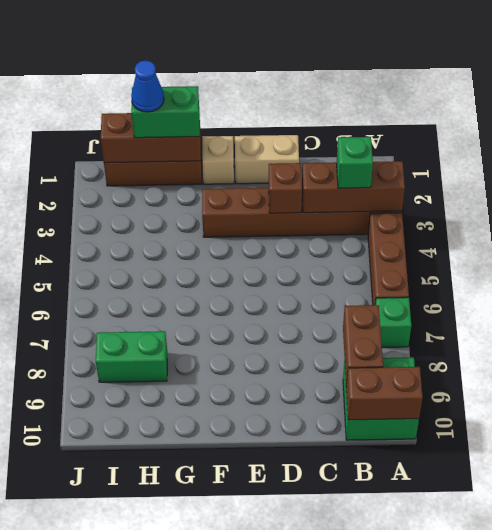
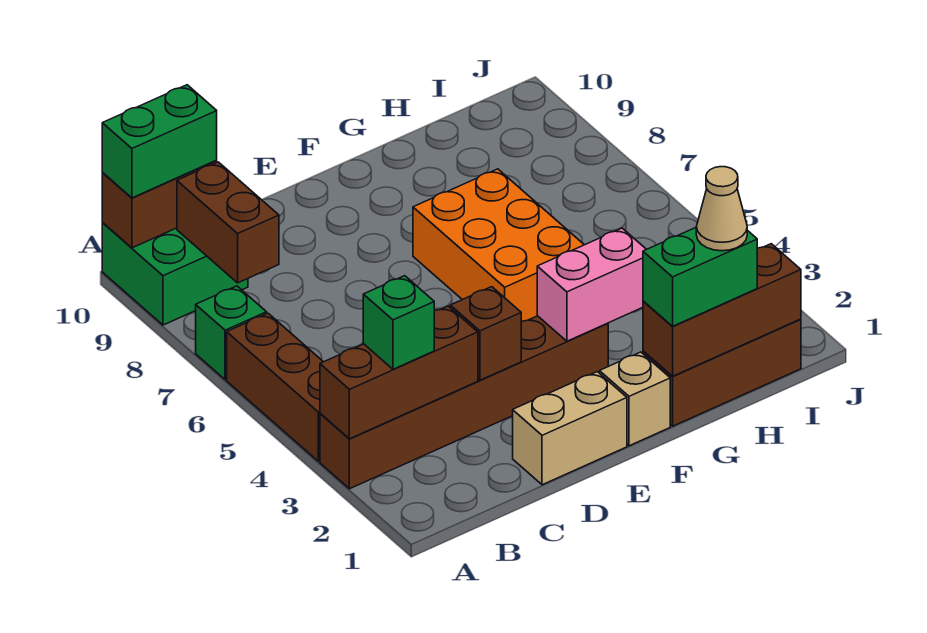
none -> pink 1x2 brick [537,228,646,341]
none -> orange 2x3 brick [413,169,584,322]
blue 1x1 cone [131,60,164,112] -> tan 1x1 cone [696,167,747,251]
green 1x2 brick [96,331,167,382] -> green 1x2 brick moved to [102,85,217,198]

